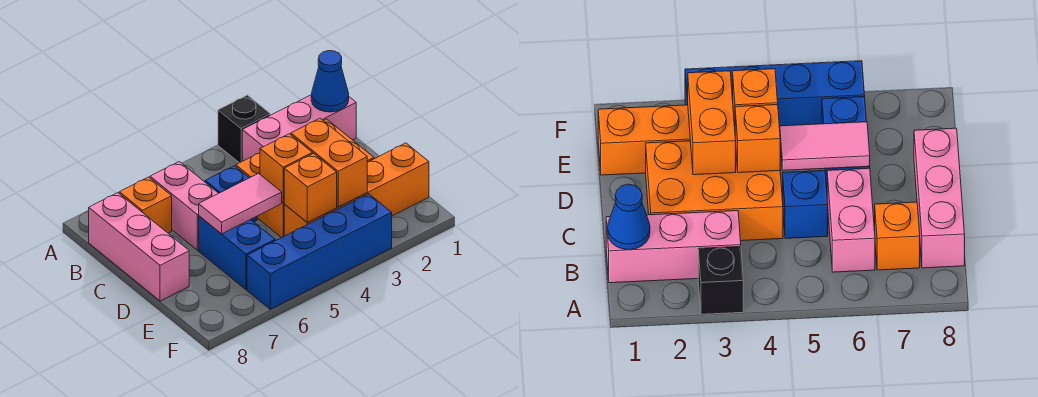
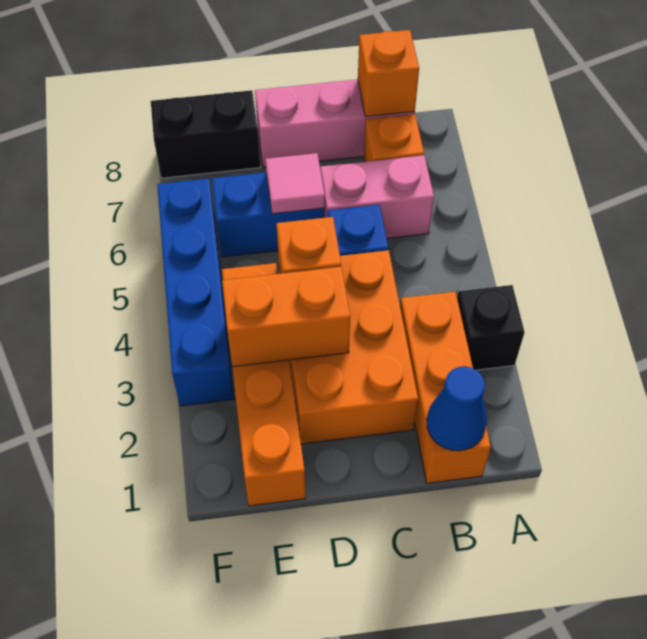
pink 1x3 brick [242,95,356,161] -> orange 1x3 brick [400,292,491,483]
pink 1x2 tile [199,173,282,234] -> pink 1x1 tile [265,153,325,214]
orange 1x1 brick [284,154,337,222] -> orange 1x1 brick moved to [358,30,419,117]
none -> black 1x2 brick [151,90,260,178]

